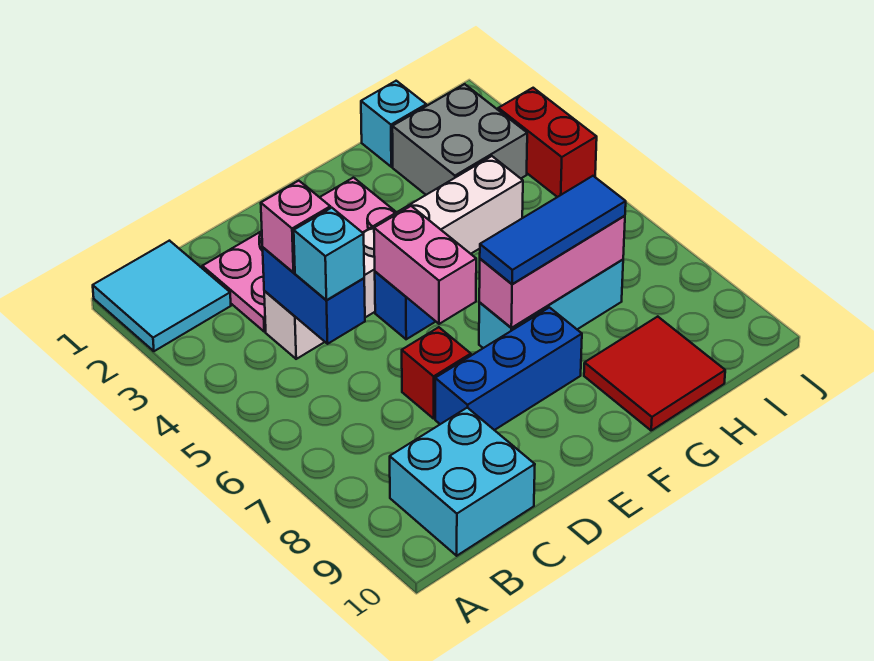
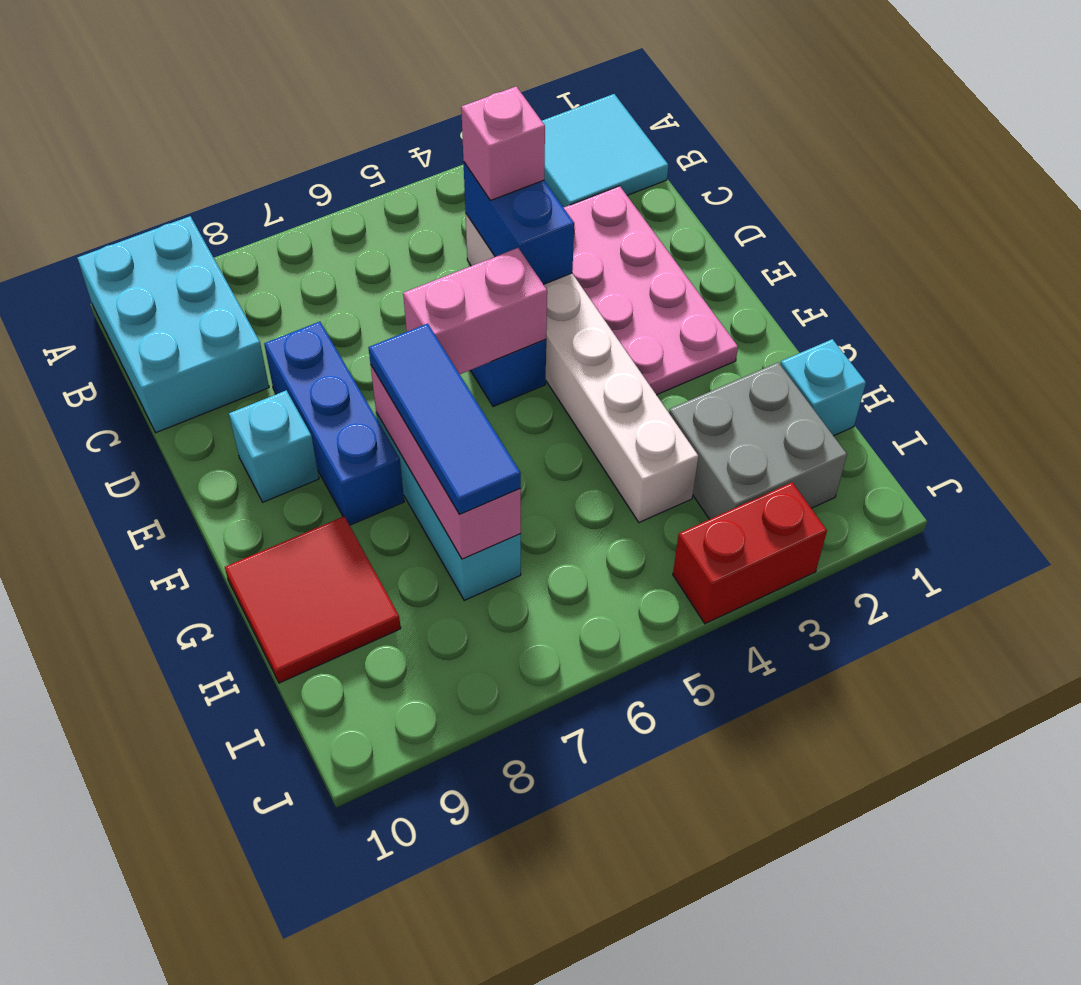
cyan 2x2 brick [390,408,535,556] -> cyan 2x3 brick [77,216,269,433]
blue 1x2 brick [263,248,365,344] -> blue 1x2 brick turned to [464,162,574,285]
cyan 1x1 brick [294,208,364,300] -> cyan 1x1 brick moved to [229,390,319,502]
red 1x1 brick [402,327,471,419] -> none

